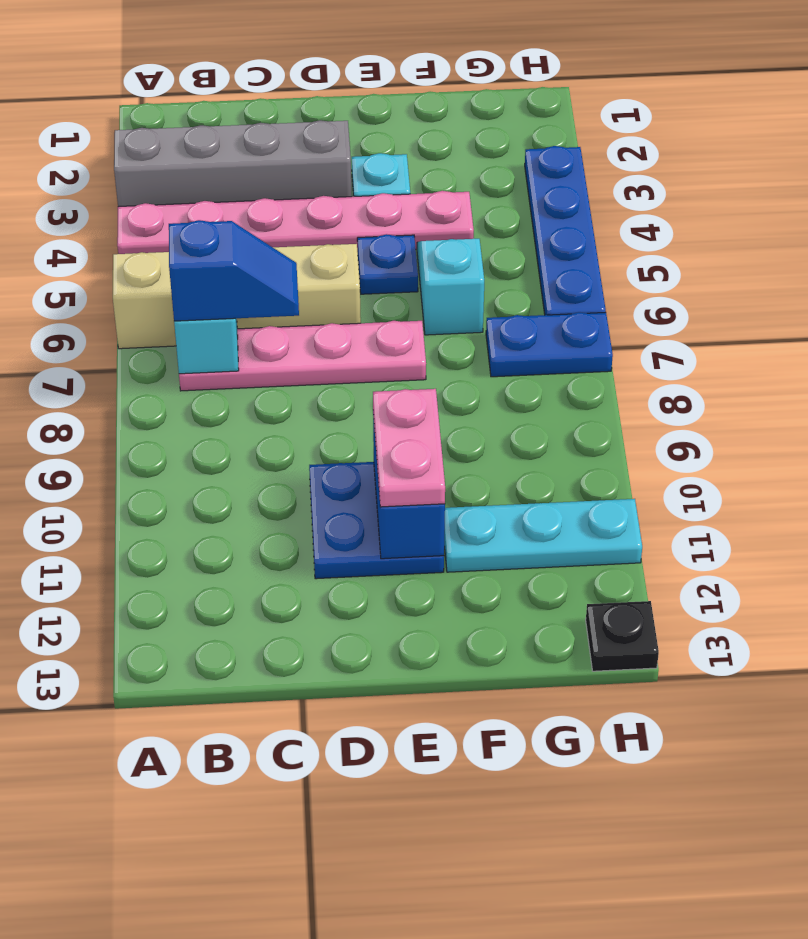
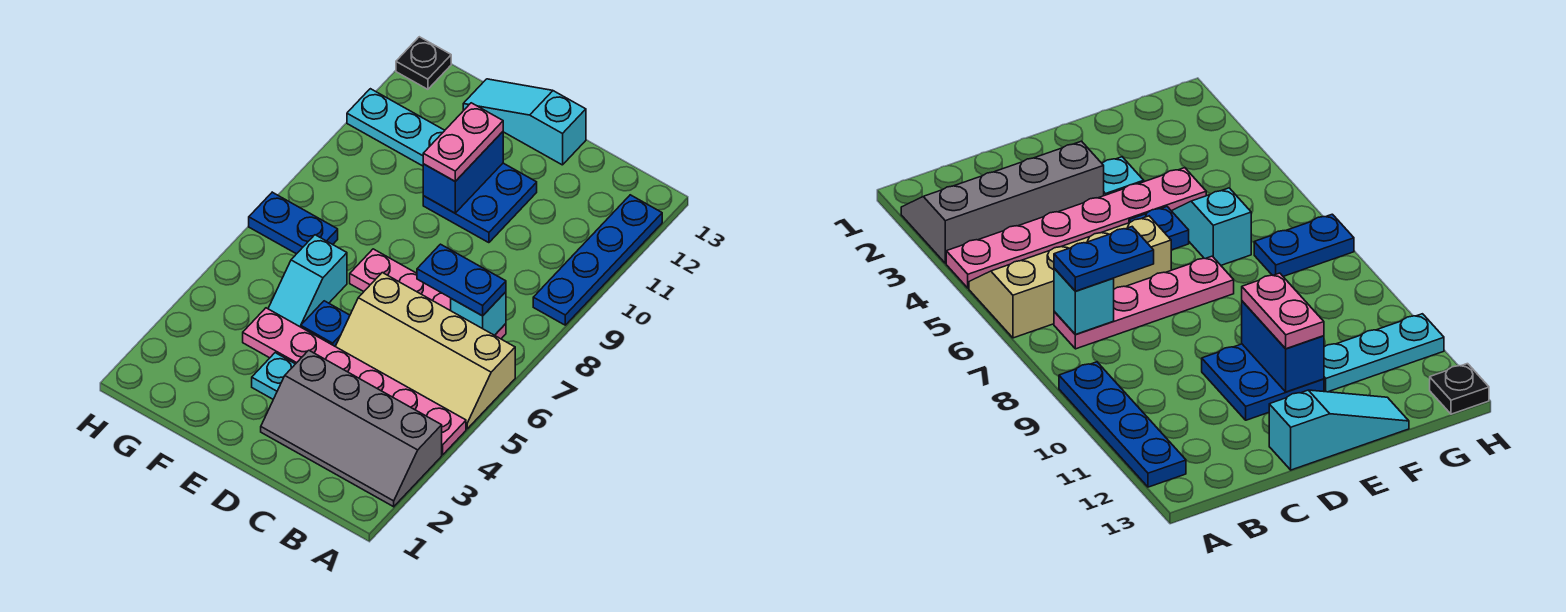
blue 1x2 slope [169,220,299,321] -> blue 1x2 plate [417,244,506,316]
none -> cyan 1x3 slope [463,79,586,165]
blue 1x4 plate [525,146,606,315] -> blue 1x4 plate moved to [533,195,662,325]

